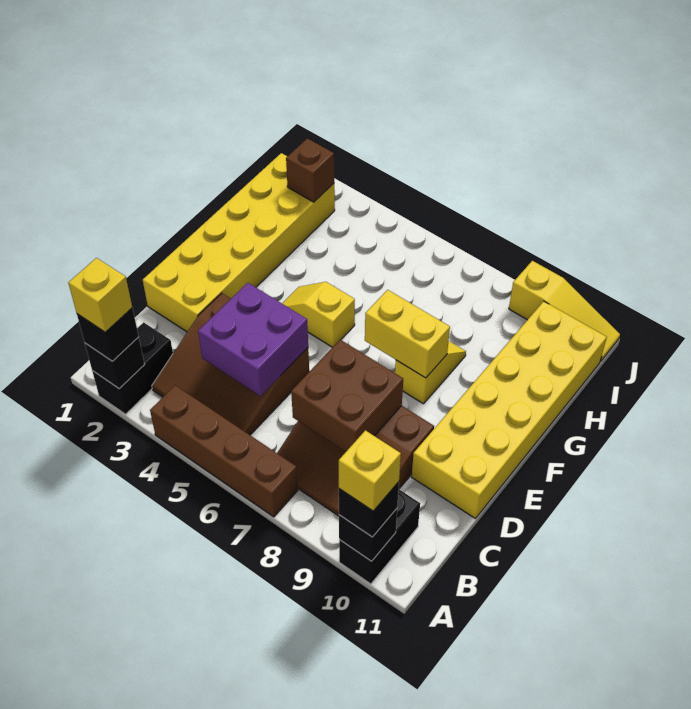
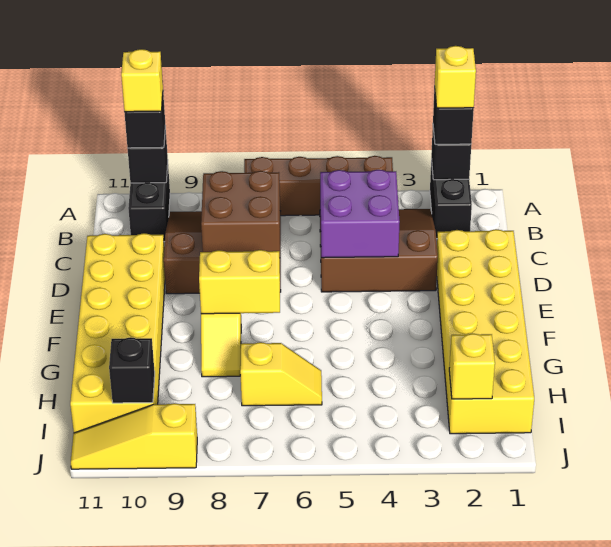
yellow 1x2 slope [282,282,355,347] -> yellow 1x2 slope moved to [240,342,322,406]
brown 1x1 brick [286,138,334,202] -> yellow 1x1 brick [449,333,495,399]
none -> black 1x1 brick [109,337,155,403]

